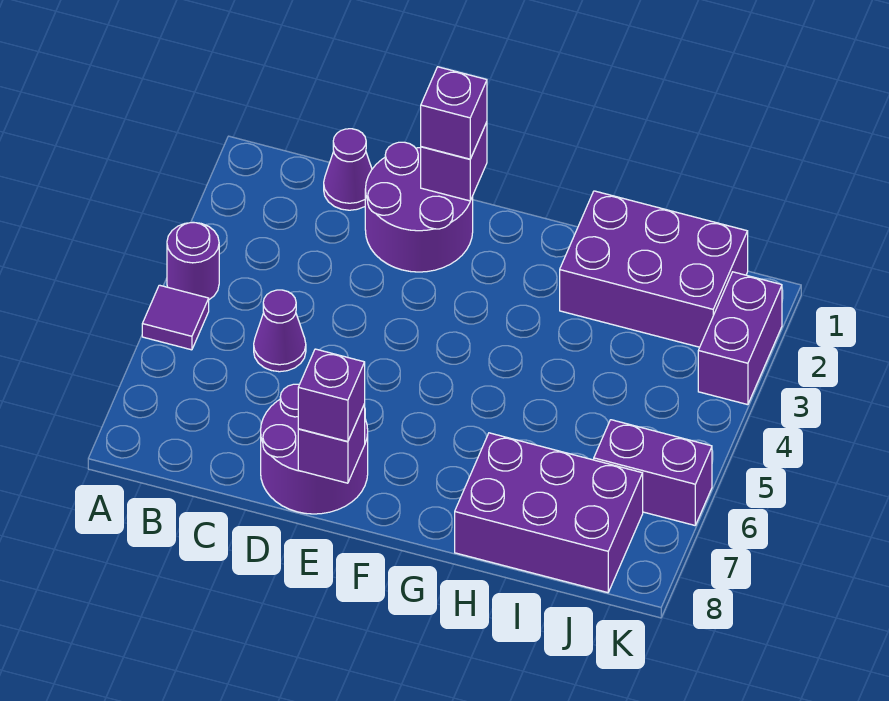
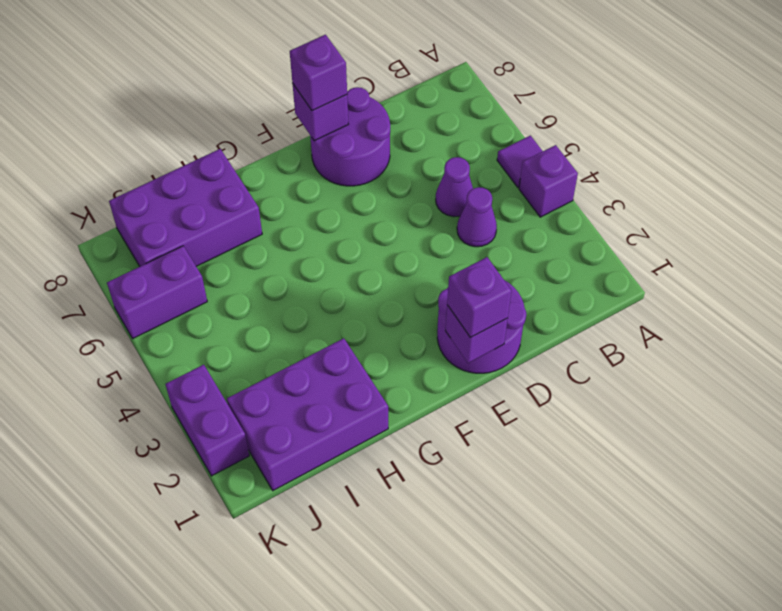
purple 1x1 round brick [167,222,219,299] -> purple 1x1 brick [519,145,578,217]
purple 1x1 cone [324,129,372,210] -> purple 1x1 cone moved to [457,187,497,247]

